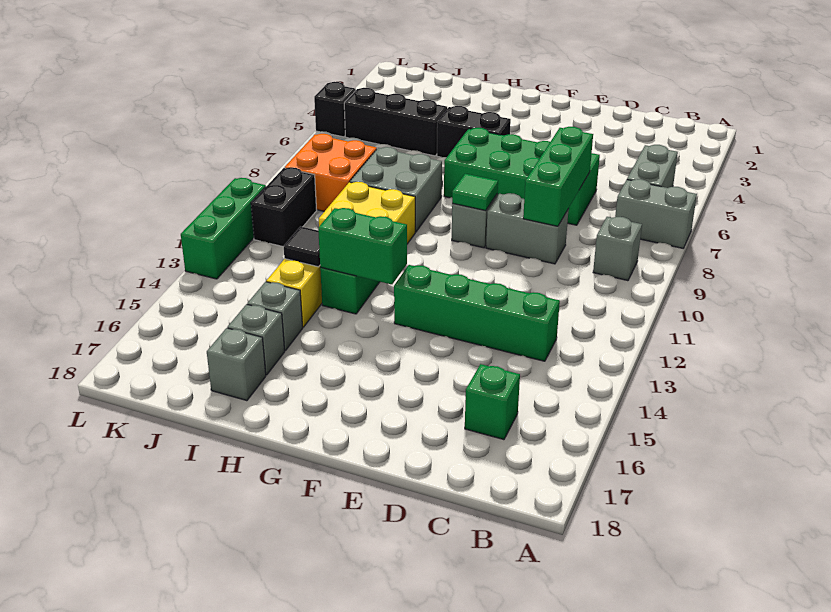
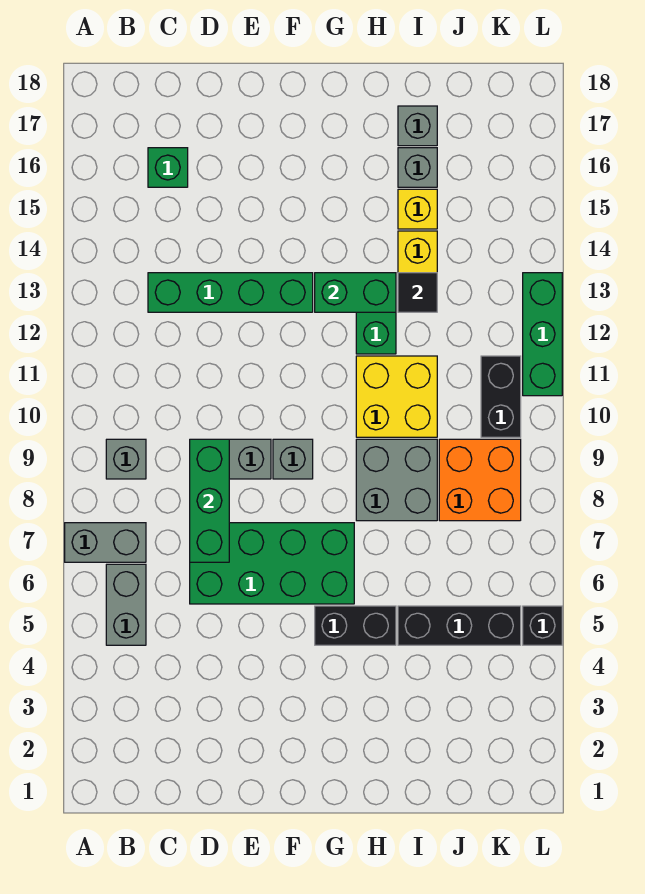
green 1x1 tile [452,174,498,211] -> none
grey 1x1 brick [247,282,303,350] -> yellow 1x1 brick [398,189,437,229]

